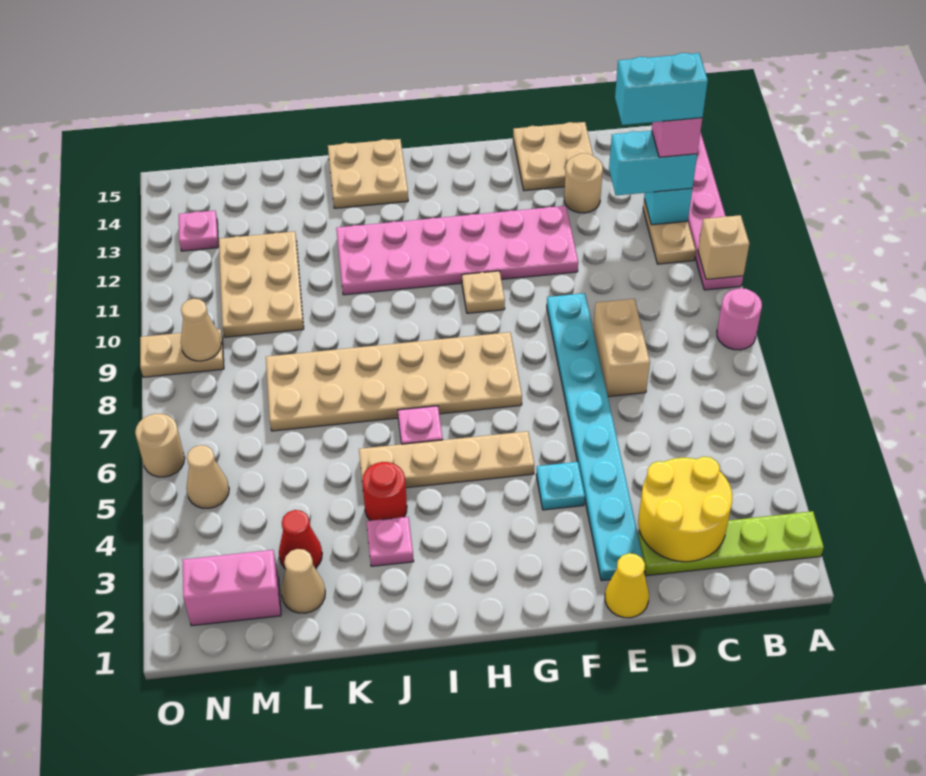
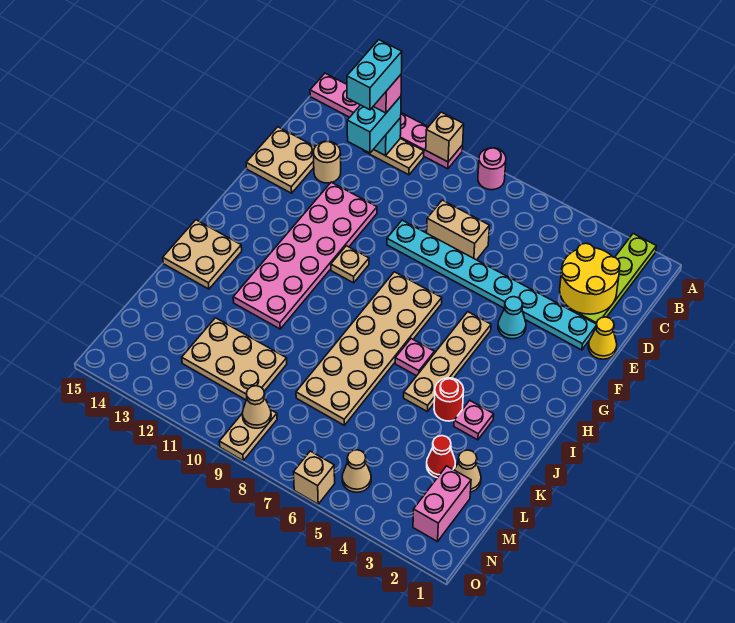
cyan 1x1 plate [536,462,585,510] -> cyan 1x1 cone [498,297,526,339]
pink 1x1 plate [179,211,219,251] -> none
tan 1x1 round brick [135,414,185,477] -> tan 1x1 brick [294,451,335,504]

